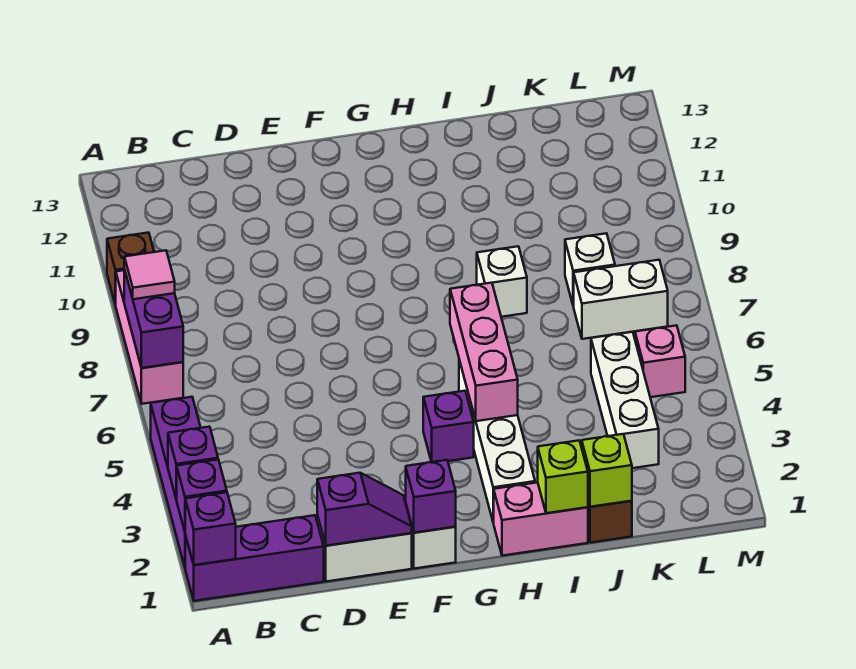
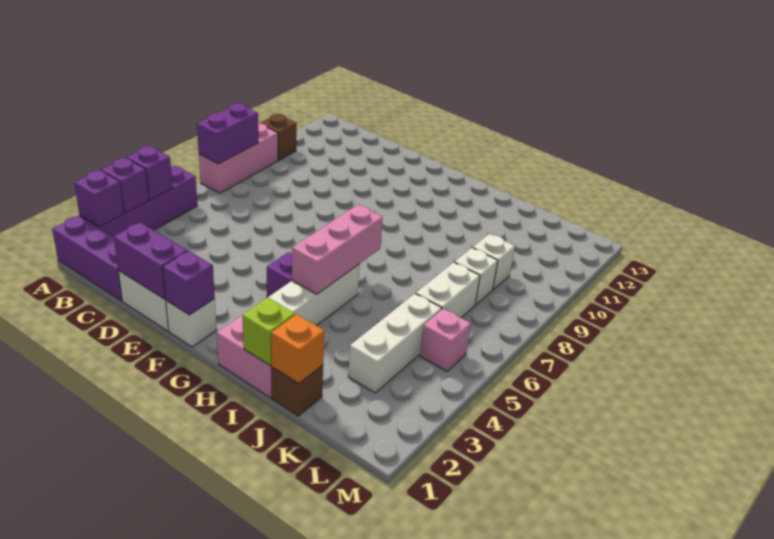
purple 1x1 brick [185,492,236,565] -> purple 1x1 brick moved to [126,146,173,200]
pink 1x1 tile [124,250,175,299] -> none
purple 1x2 slope [317,473,412,546] -> purple 1x2 brick [114,222,187,299]
white 1x1 brick [477,246,527,317] -> white 1x1 brick moved to [473,234,515,289]
lime 1x1 brick [582,434,632,507] -> orange 1x1 brick [271,314,324,384]
white 1x2 brick [574,260,668,339] -> white 1x2 brick turned to [416,262,480,318]

